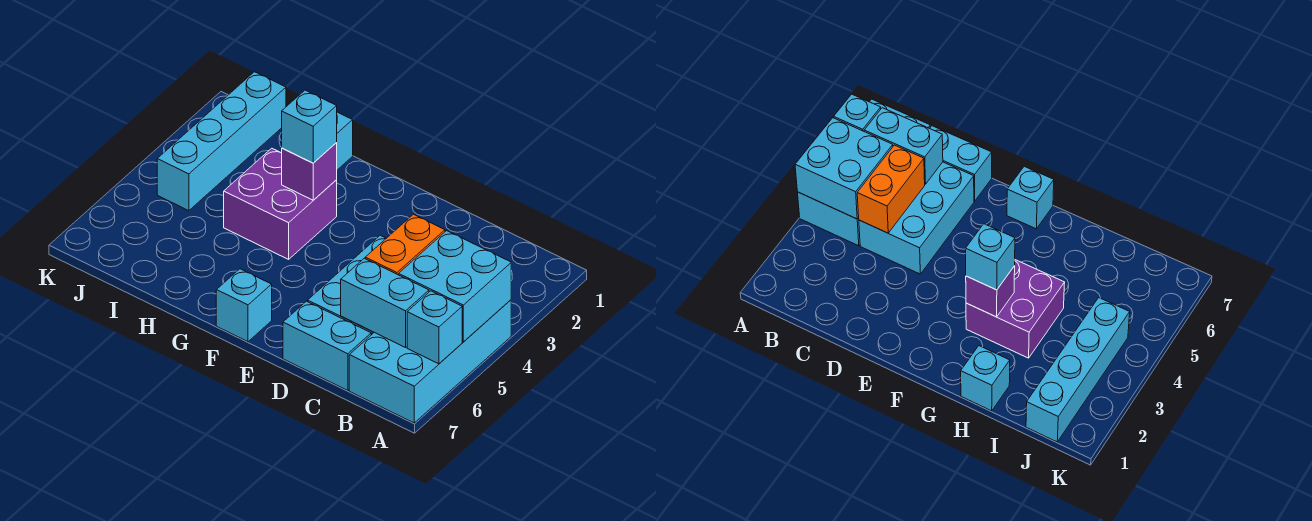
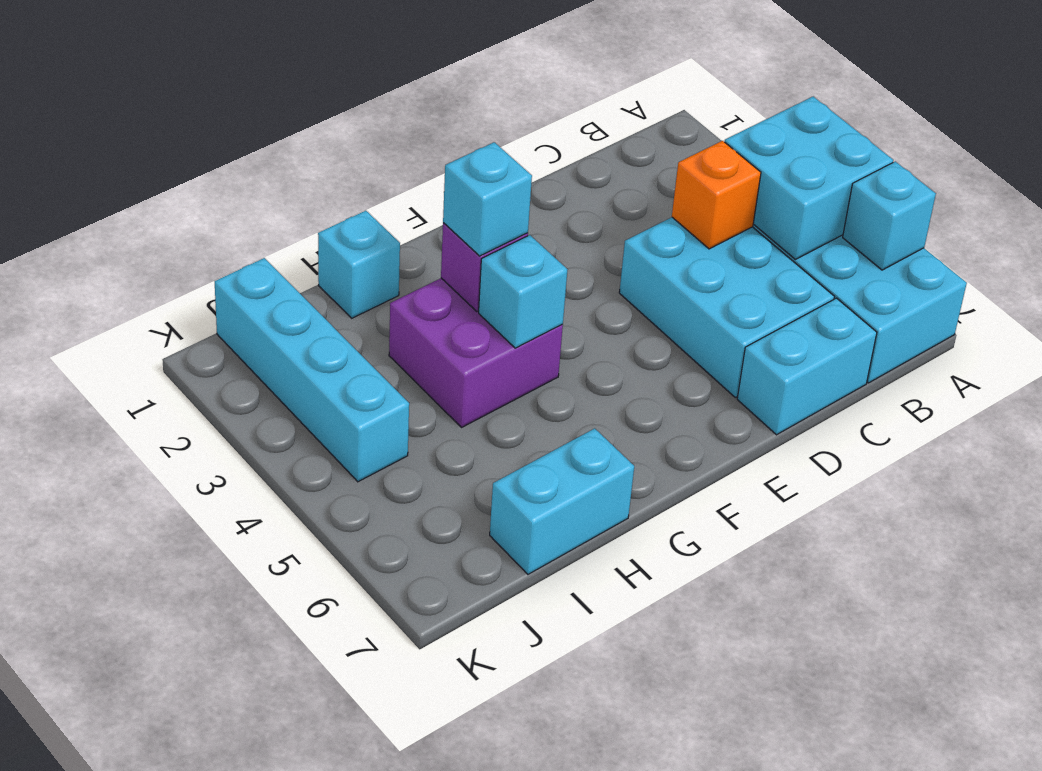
cyan 1x2 brick [341,258,429,347] -> cyan 1x2 brick moved to [490,428,634,574]
orange 1x2 brick [365,214,445,275] -> orange 1x1 brick [672,141,761,249]
cyan 1x1 brick [216,269,272,342] -> cyan 1x1 brick moved to [479,235,567,348]

